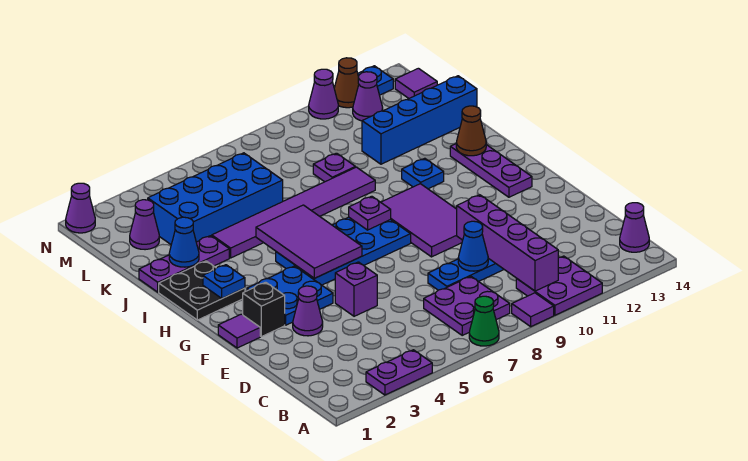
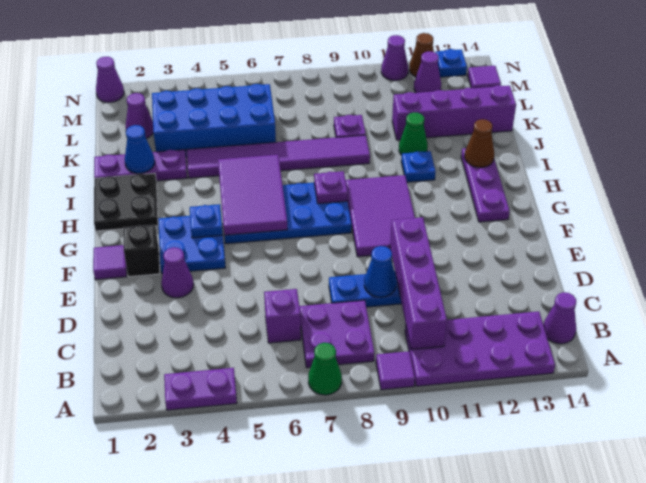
purple 2x2 plate [516,256,602,315] -> purple 2x4 plate [405,311,555,386]
purple 1x1 brick [335,262,377,316] -> purple 1x1 brick moved to [264,289,301,343]
blue 1x1 plate [203,265,245,298] -> blue 1x1 plate moved to [190,204,223,238]
none -> green 1x1 cone [399,112,428,155]
blue 1x4 brick [362,76,477,164] -> purple 1x4 brick [392,85,516,140]

